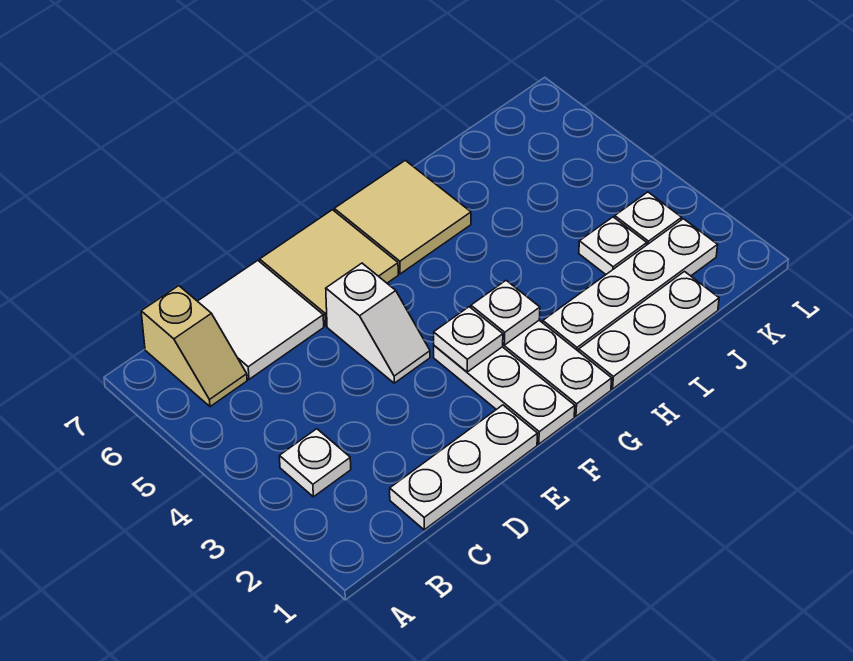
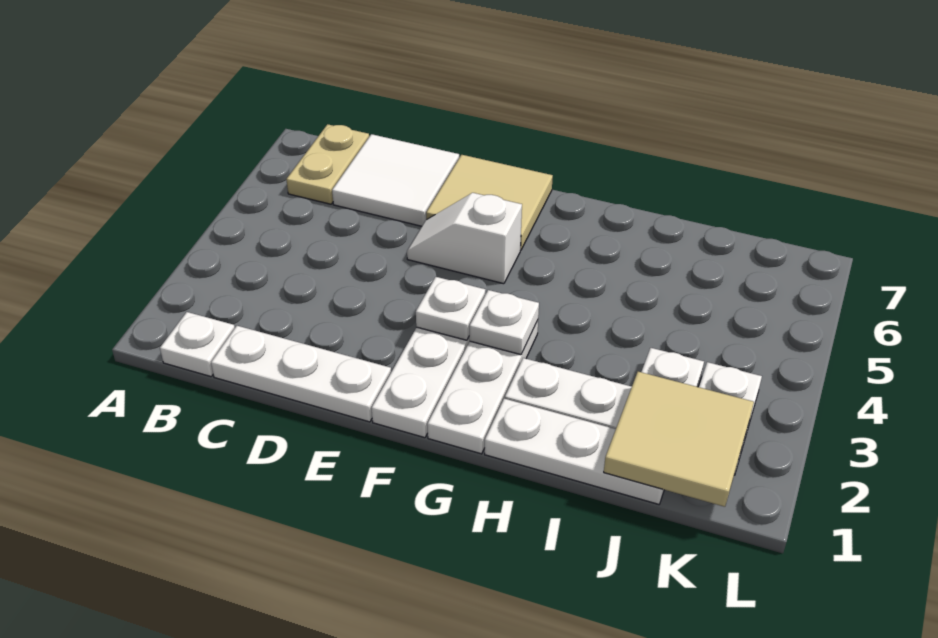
white 1x1 plate [279,429,351,497] -> white 1x1 plate moved to [160,312,235,377]
tan 1x2 slope [141,286,247,407] -> tan 1x2 plate [286,124,369,204]
white 1x2 slope [326,263,430,383] -> white 1x2 slope turned to [407,193,522,284]
tan 2x2 tile [334,160,471,274] -> tan 2x2 tile moved to [604,372,754,507]

